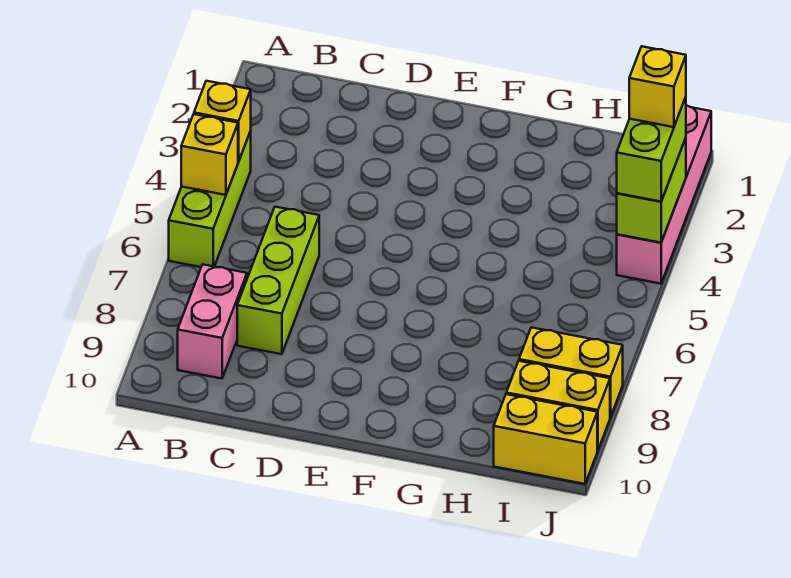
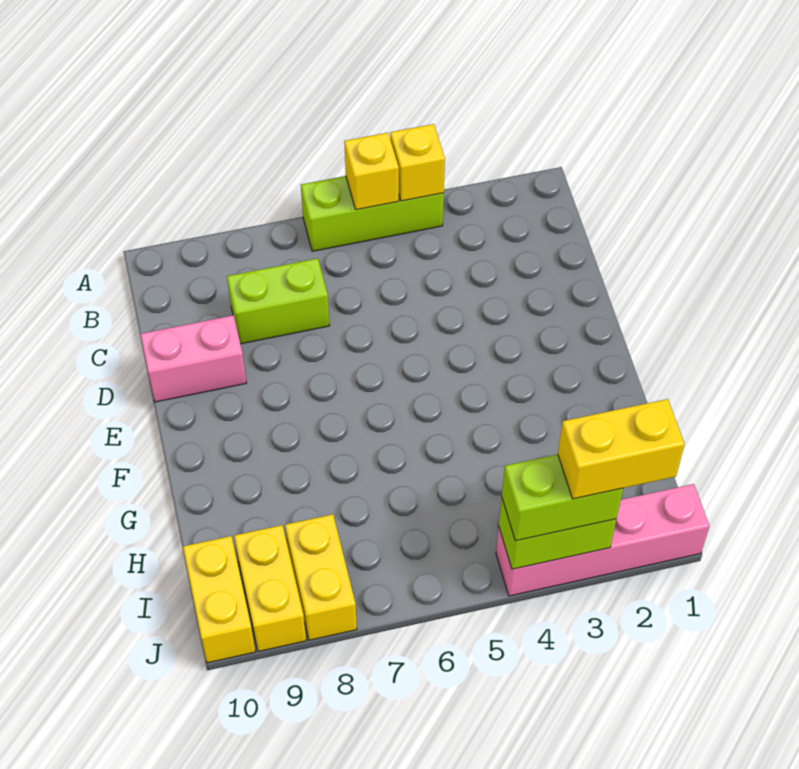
pink 1x2 brick [178,264,247,379] -> pink 1x2 brick moved to [140,315,246,402]
lime 1x3 brick [237,207,319,354] -> lime 1x2 brick [227,258,330,344]
yellow 1x1 brick [629,46,686,127] -> yellow 1x2 brick [558,399,685,499]

